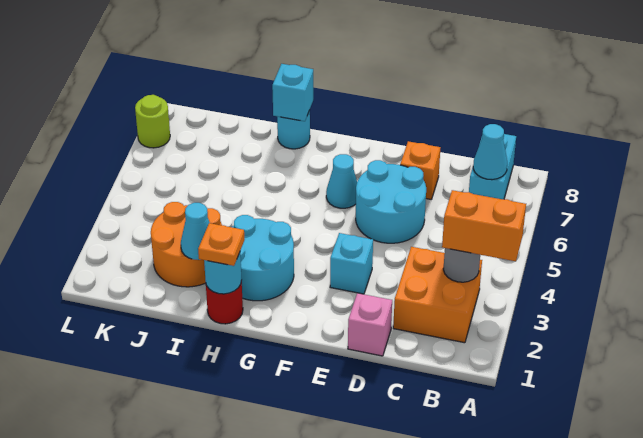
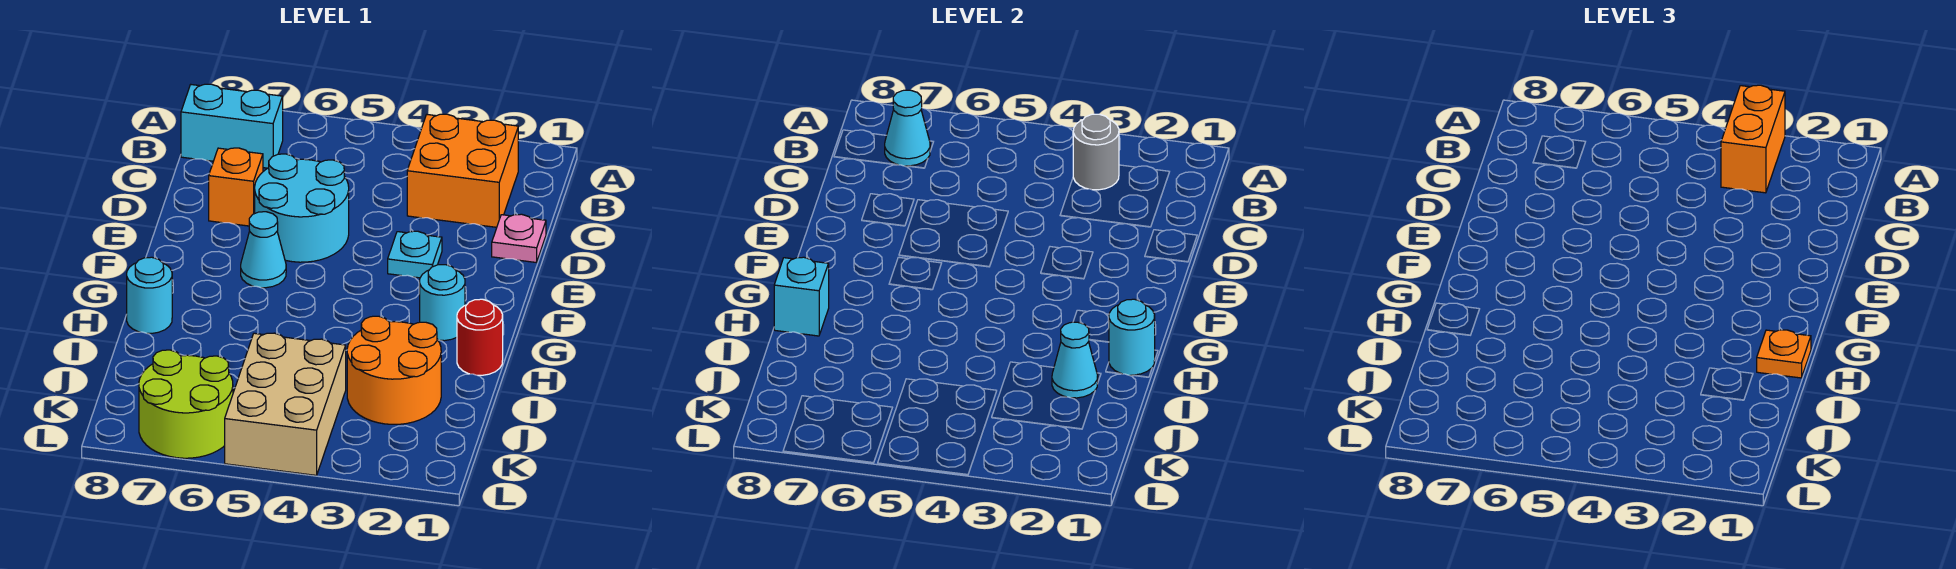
pink 1x1 brick [348,293,392,356] -> pink 1x1 plate [492,214,546,263]
cyan 1x1 brick [330,233,373,294] -> cyan 1x1 plate [388,231,442,278]
cyan 2x2 round brick [232,215,294,301] -> cyan 1x1 round brick [420,265,465,341]
none -> tan 2x3 brick [225,333,346,475]
lime 1x1 round brick [135,95,170,148] -> lime 2x2 round brick [139,350,233,458]

